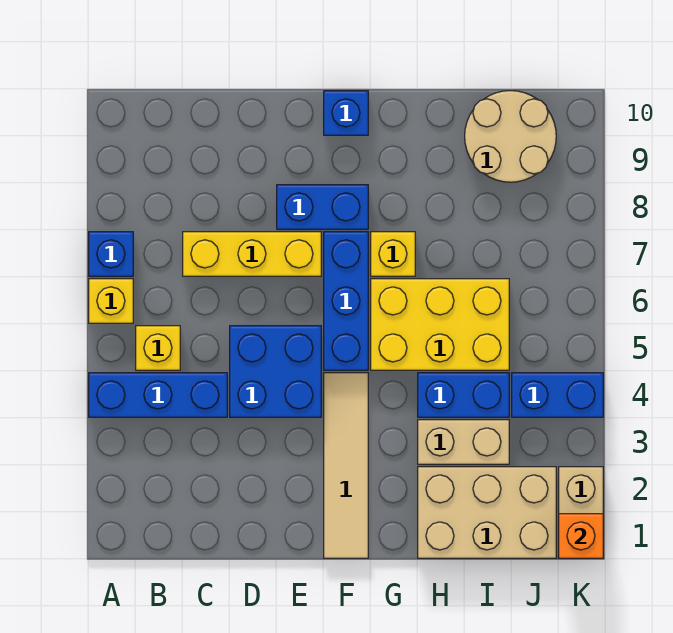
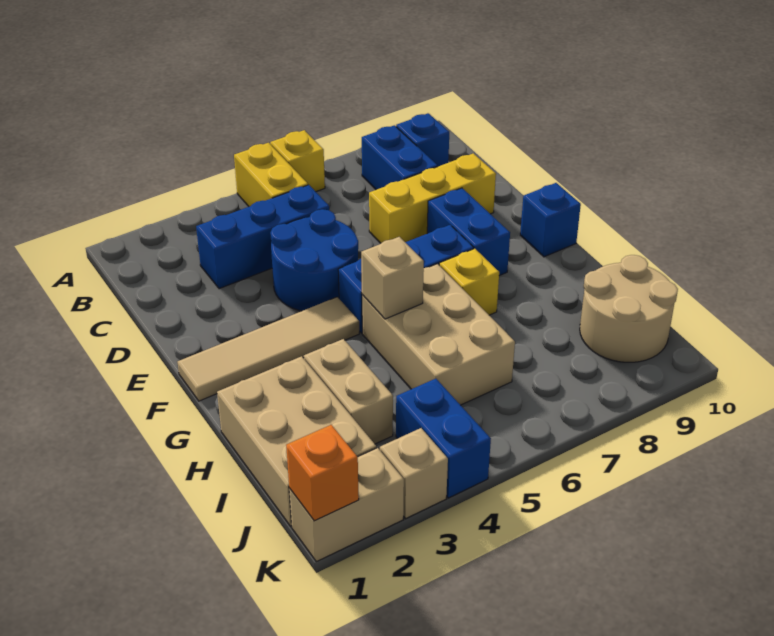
blue 1x3 brick [89,373,227,417] -> blue 1x3 brick turned to [196,185,329,289]
blue 1x1 brick [89,232,133,276] -> blue 1x1 brick moved to [396,113,449,166]
yellow 1x1 brick [136,326,180,370] -> yellow 1x2 brick [234,143,308,207]
yellow 1x3 brick [183,232,321,276] -> yellow 1x3 brick turned to [369,153,496,243]
blue 2x2 brick [230,326,321,417] -> blue 2x2 round brick [270,209,358,311]
yellow 2x3 brick [371,279,509,370] -> tan 2x3 brick [362,264,515,405]
none -> tan 1x1 brick [361,237,424,319]
blue 1x2 brick [418,373,509,417] -> blue 1x2 brick moved to [362,125,438,190]
none -> tan 1x1 brick [380,428,448,518]

